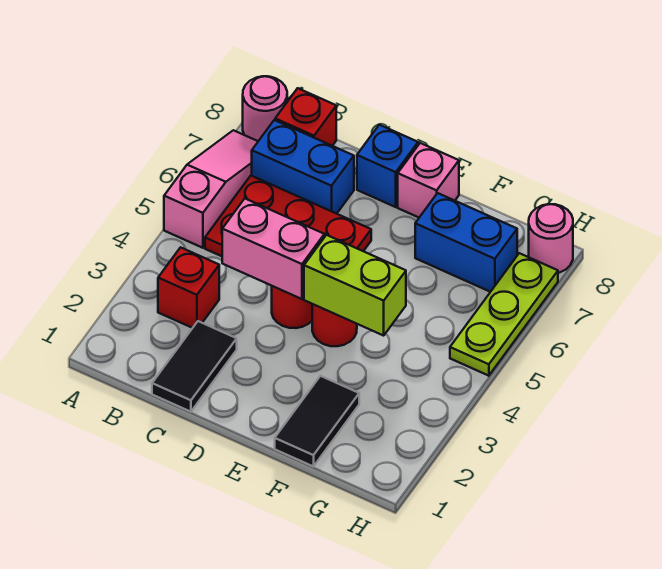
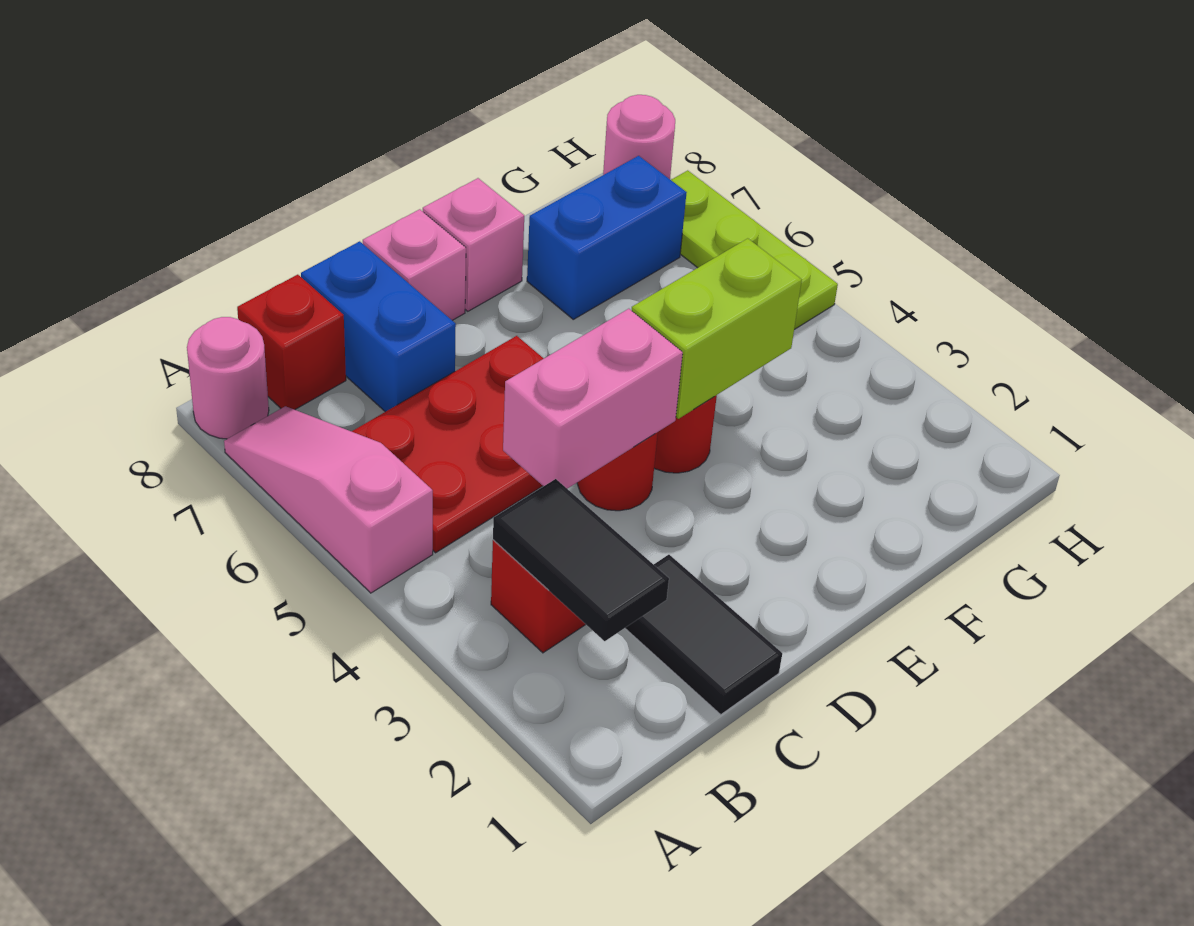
blue 1x2 brick [252,120,354,214] -> blue 1x2 brick turned to [301,241,456,412]
blue 1x1 brick [357,125,418,207] -> pink 1x1 brick [363,209,466,320]
black 1x2 tile [275,376,359,467] -> black 1x2 tile moved to [493,479,669,641]

